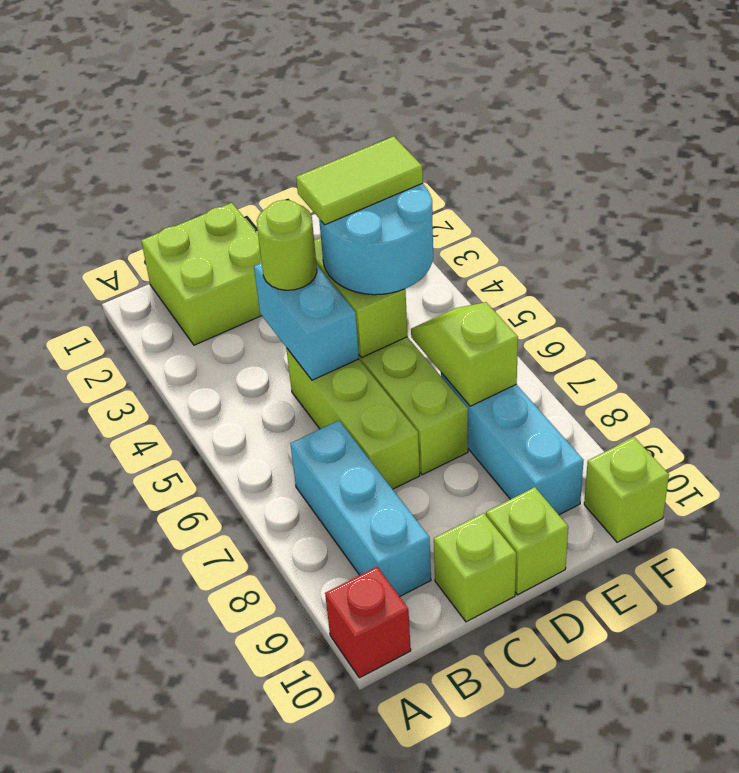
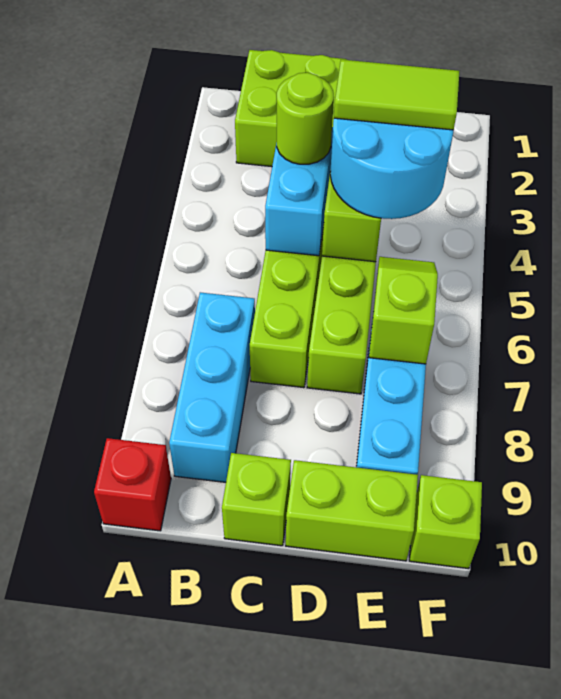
lime 1x1 brick [486,487,568,595] -> lime 1x2 brick [286,460,418,561]

